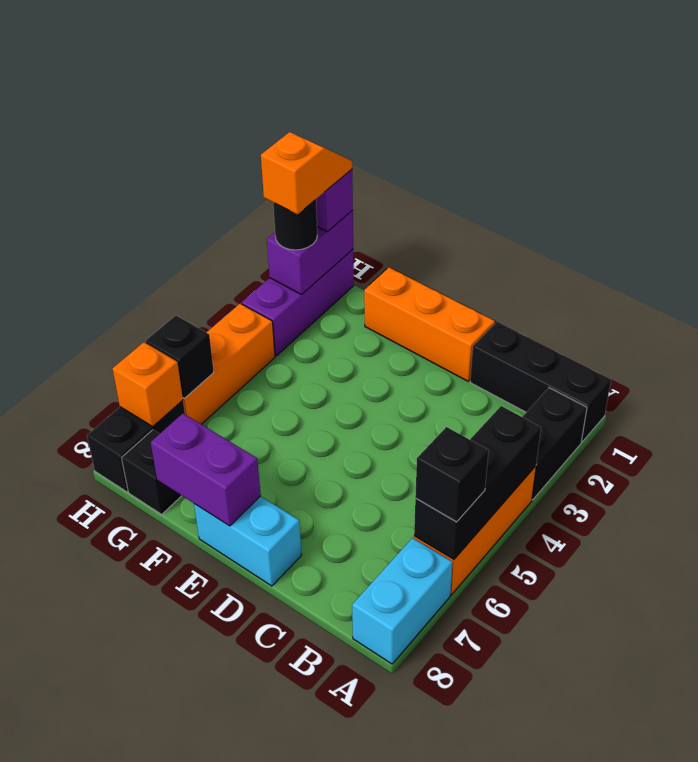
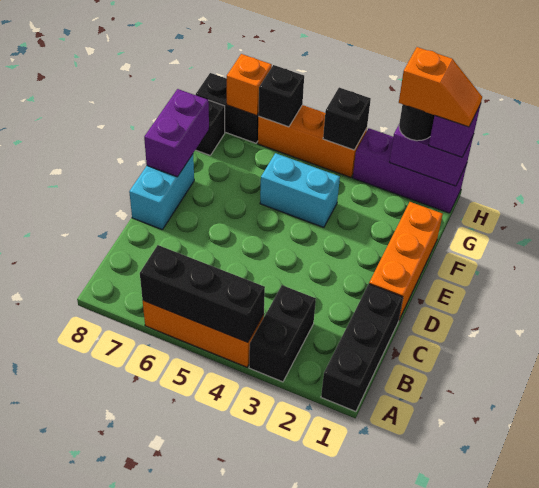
black 1x2 brick [523,388,587,500] -> black 1x2 brick turned to [249,285,316,382]
black 1x1 brick [415,427,489,522] -> black 1x1 brick moved to [323,87,371,150]
cyan 1x2 brick [352,538,453,664] -> cyan 1x2 brick moved to [260,153,340,227]

